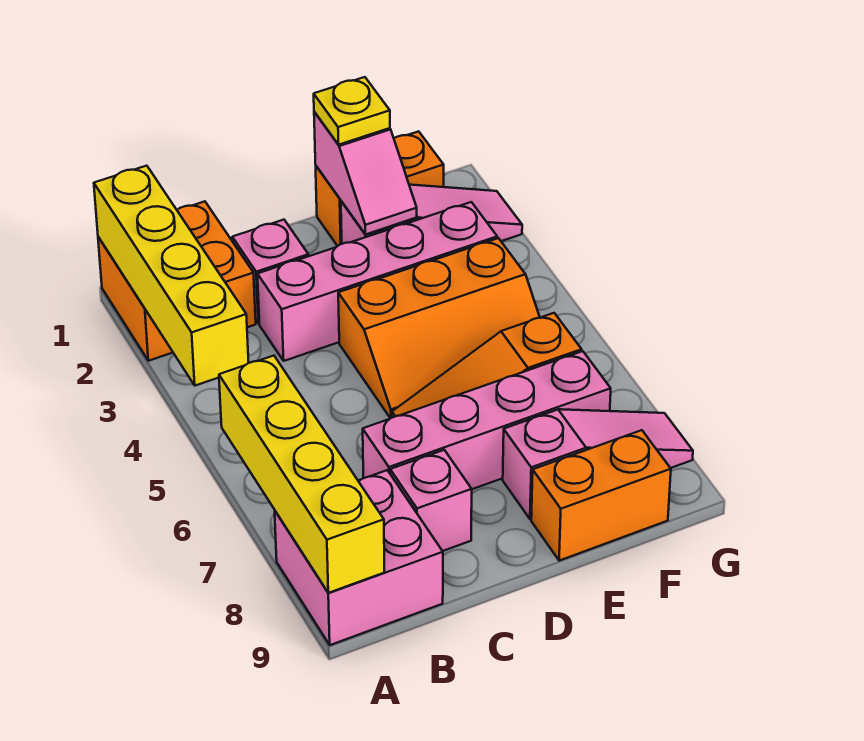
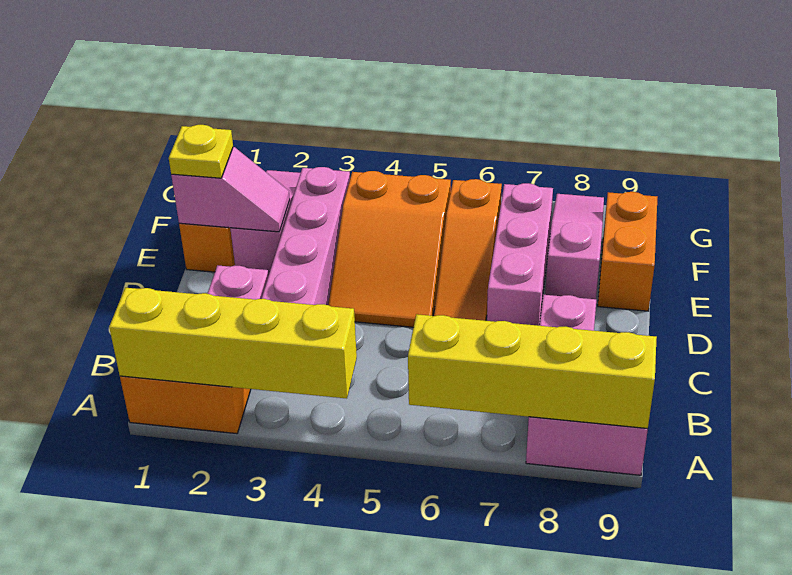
pink 1x4 brick [363,351,611,489] -> pink 1x3 brick [487,183,553,326]
orange 2x3 slope [338,238,540,419] -> orange 2x3 slope turned to [328,171,451,327]

